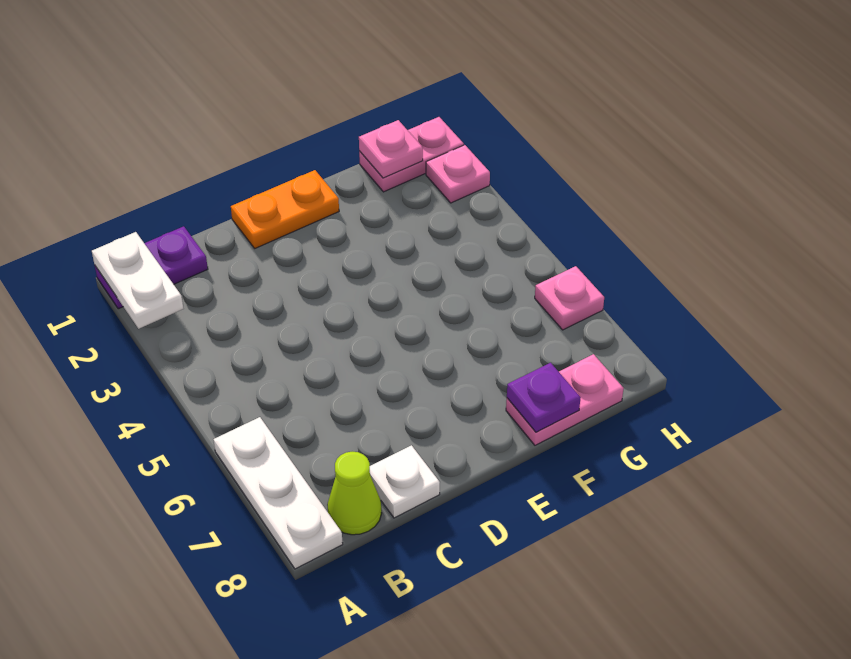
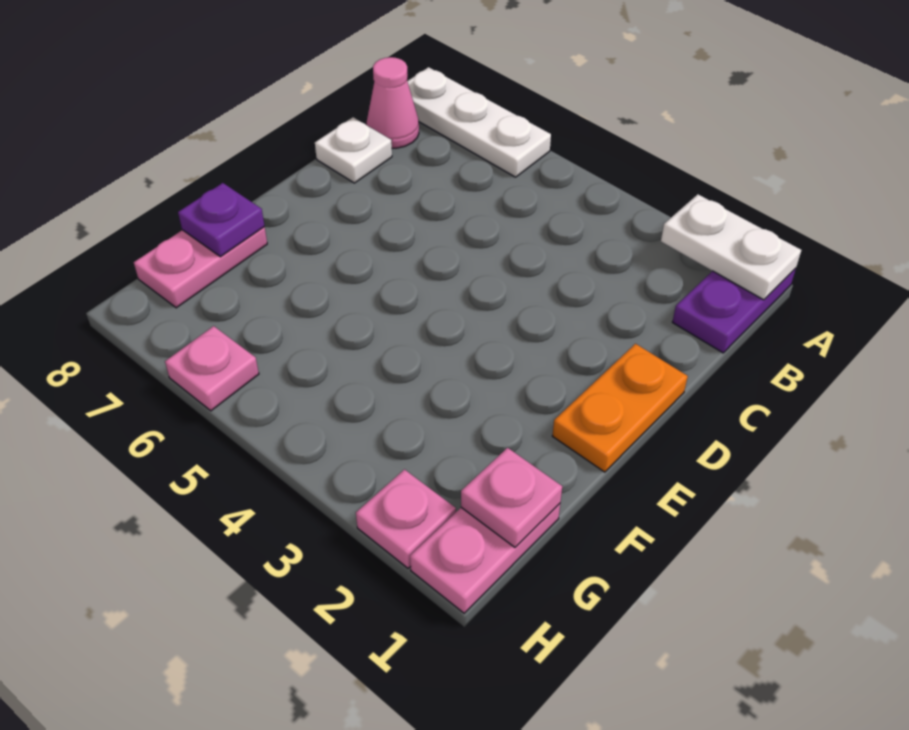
lime 1x1 cone [327,452,382,535] -> pink 1x1 cone [367,57,419,148]

